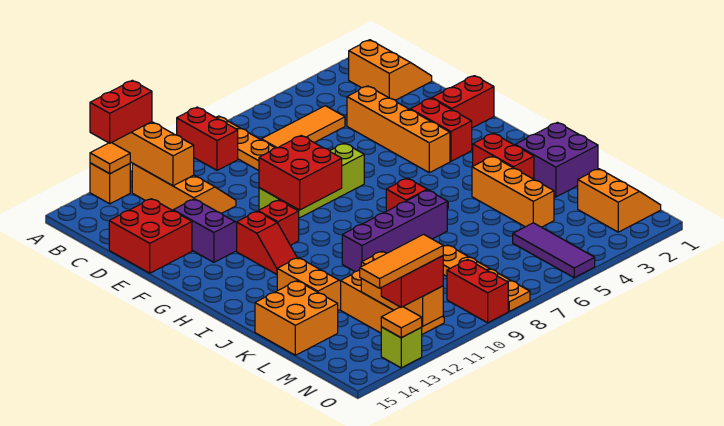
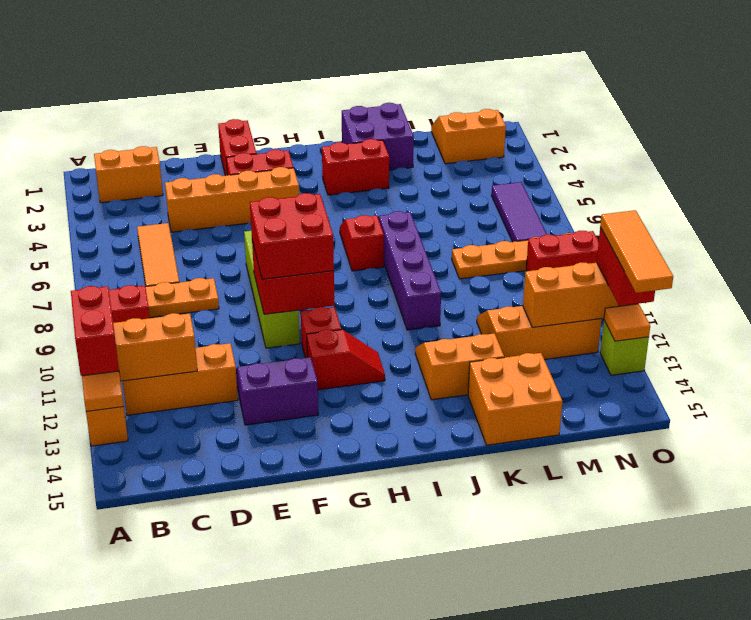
red 2x2 brick [109,199,192,273] -> red 2x2 brick moved to [250,193,334,279]
orange 1x3 brick [472,156,554,227] -> none
purple 1x3 tile [513,223,595,278] -> purple 1x3 tile turned to [491,182,547,242]

